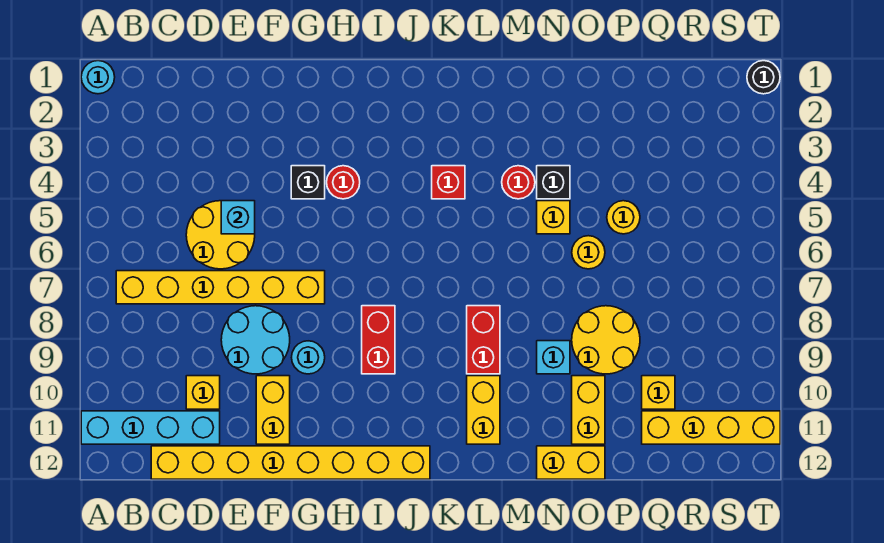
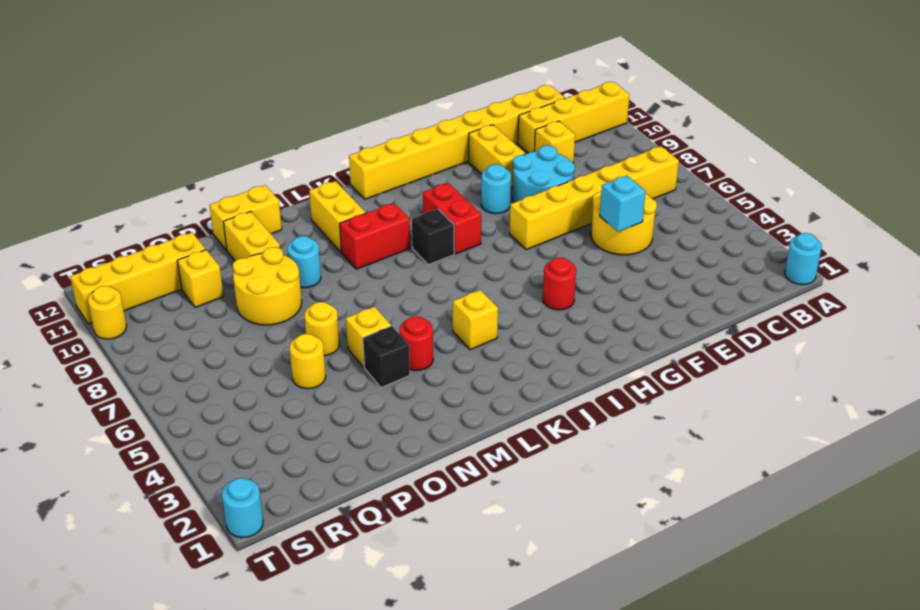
cyan 1x4 brick [81,411,220,444] -> yellow 1x4 brick [518,82,629,153]
black 1x1 brick [291,166,325,199] -> black 1x1 brick moved to [412,209,454,265]
red 1x1 brick [432,166,465,199] -> yellow 1x1 brick [453,290,498,350]
red 1x2 brick [467,306,500,374] -> red 1x2 brick turned to [340,203,410,269]
cyan 1x1 brick [537,341,570,374] -> cyan 1x1 round brick [287,236,321,288]
black 1x1 round brick [747,61,780,94] -> cyan 1x1 round brick [222,478,263,538]
none -> yellow 1x1 round brick [88,286,127,339]

